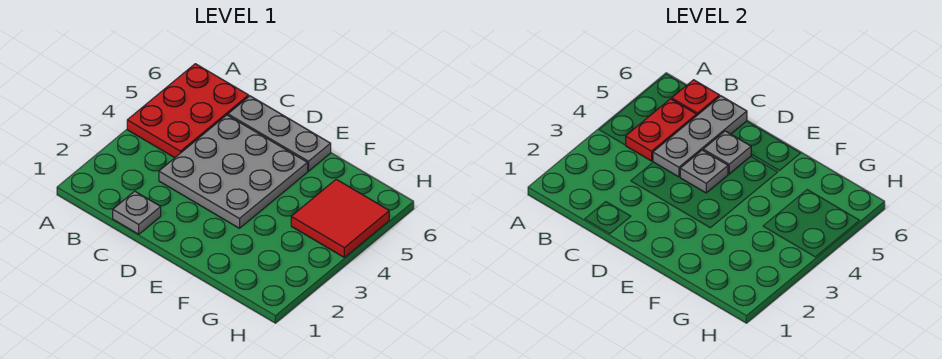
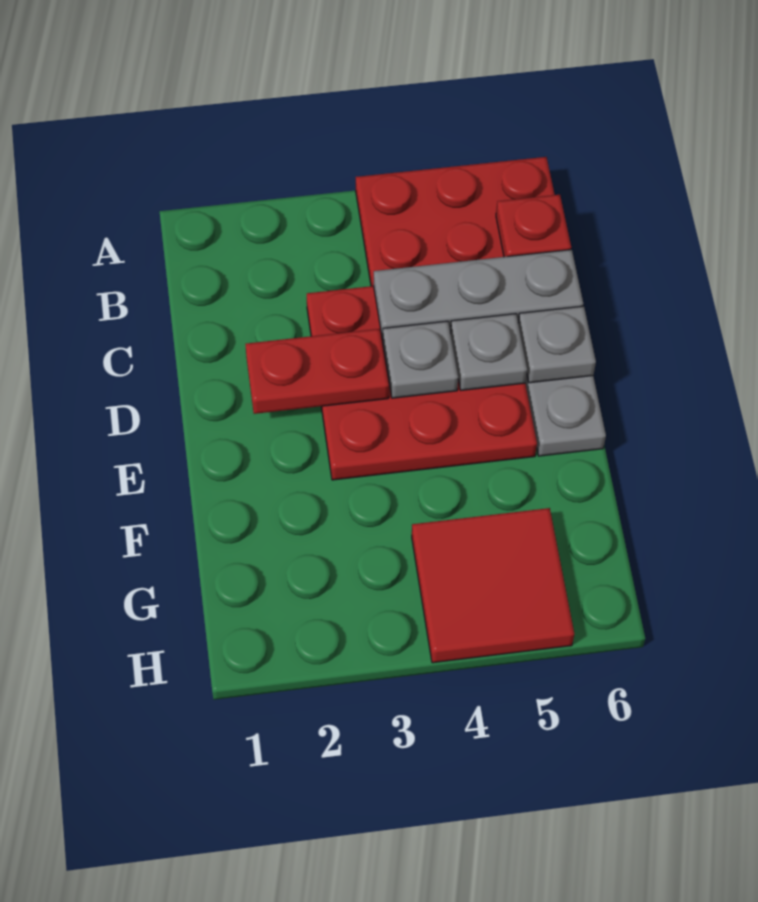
red 1x2 plate [626,99,697,161] -> red 1x2 plate moved to [245,329,389,414]
grey 1x1 plate [113,191,161,234] -> grey 1x1 plate moved to [518,306,596,383]
grey 3x3 plate [159,115,308,228] -> red 3x3 plate [307,286,537,480]

